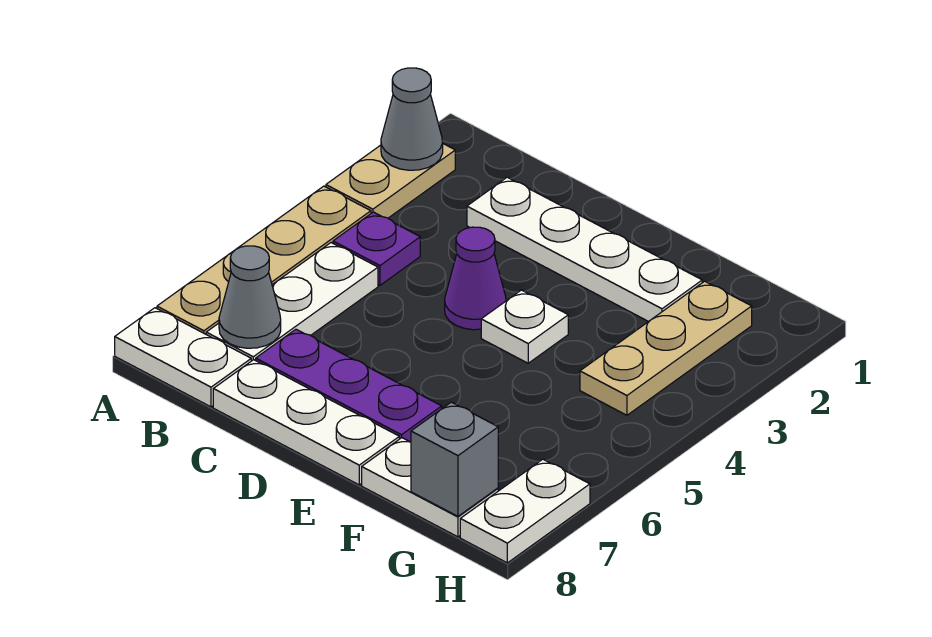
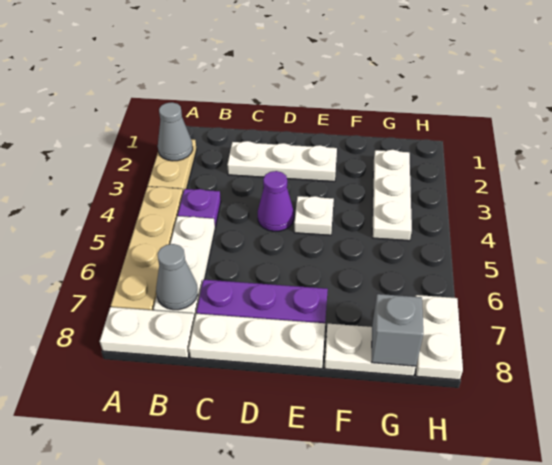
white 1x4 plate [467,177,702,322] -> white 1x3 plate [227,141,337,182]
tan 1x3 plate [580,281,752,415] -> white 1x3 plate [372,150,412,241]

